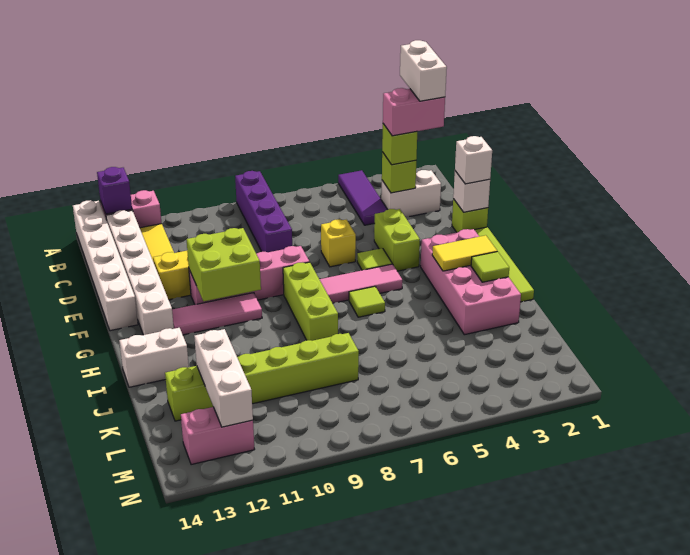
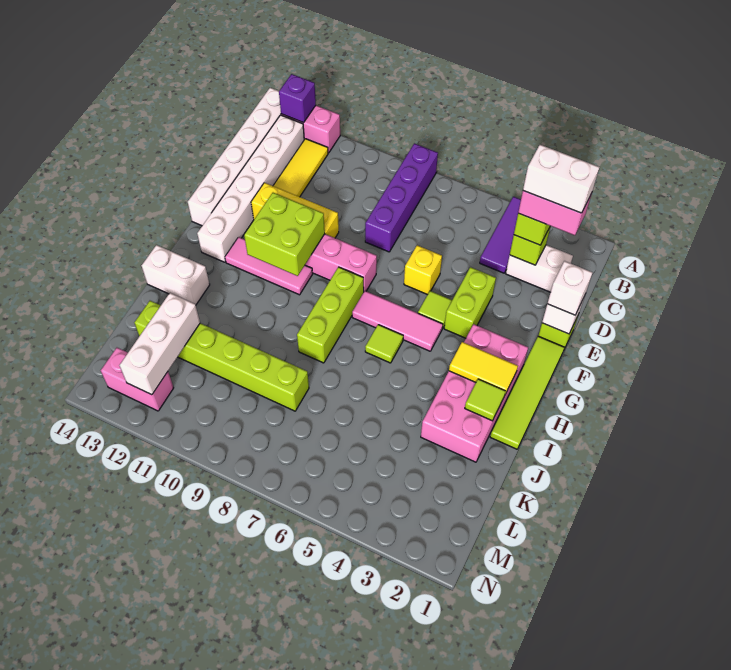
white 1x2 brick [400,40,447,101] -> white 1x2 brick turned to [523,145,599,213]

